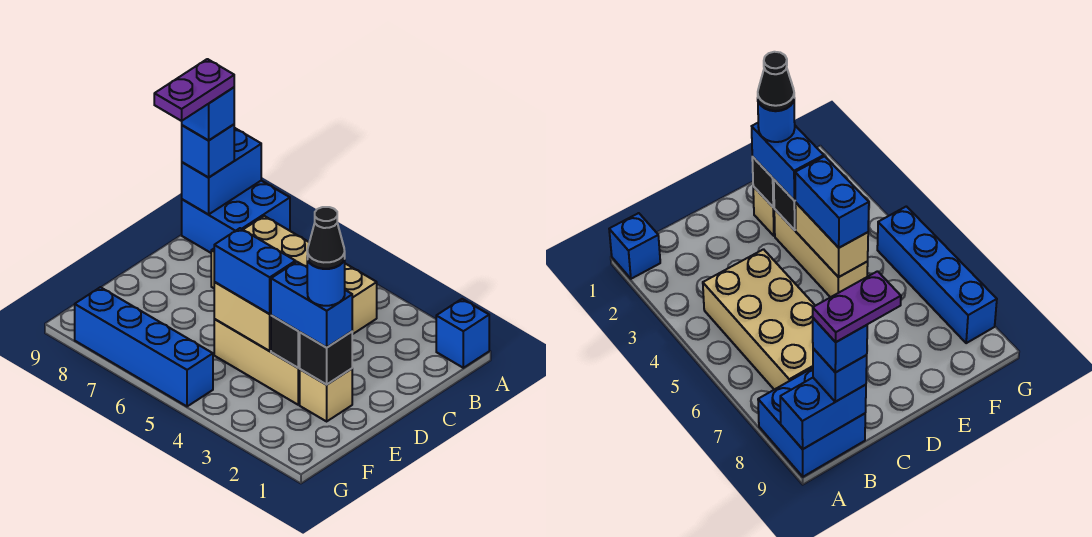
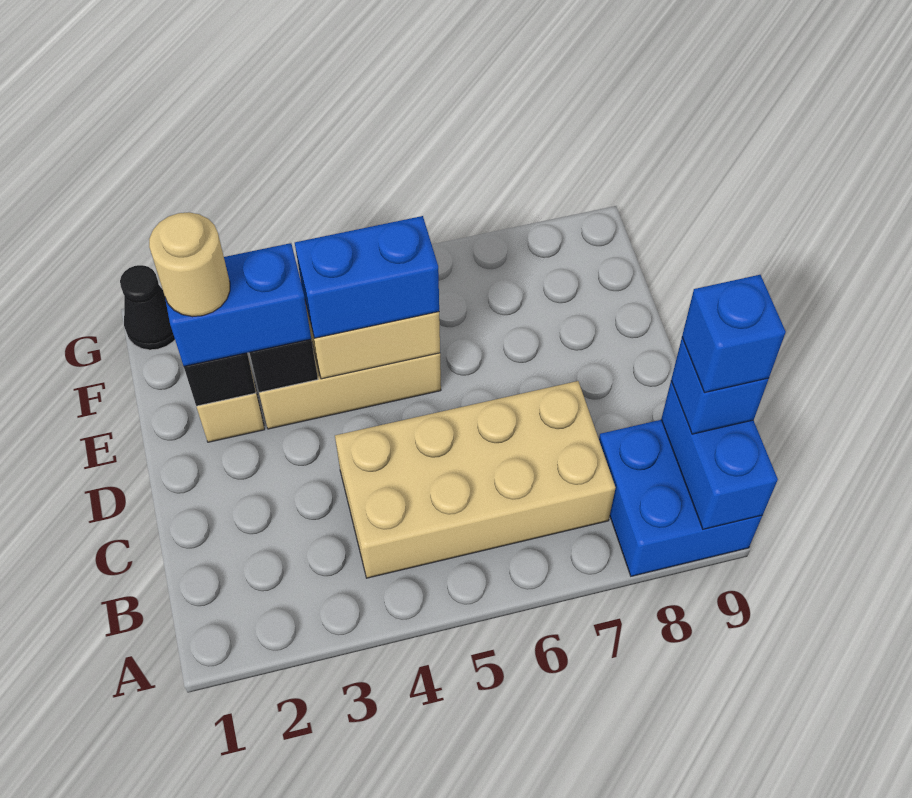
blue 1x1 brick [436,299,489,368] -> none
purple 1x2 plate [154,59,234,121] -> none
blue 1x1 round brick [307,257,345,306] -> tan 1x1 round brick [149,212,230,317]
black 1x1 cone [307,207,345,269] -> black 1x1 cone moved to [120,265,175,350]
blue 1x4 brick [75,287,213,406] -> none

